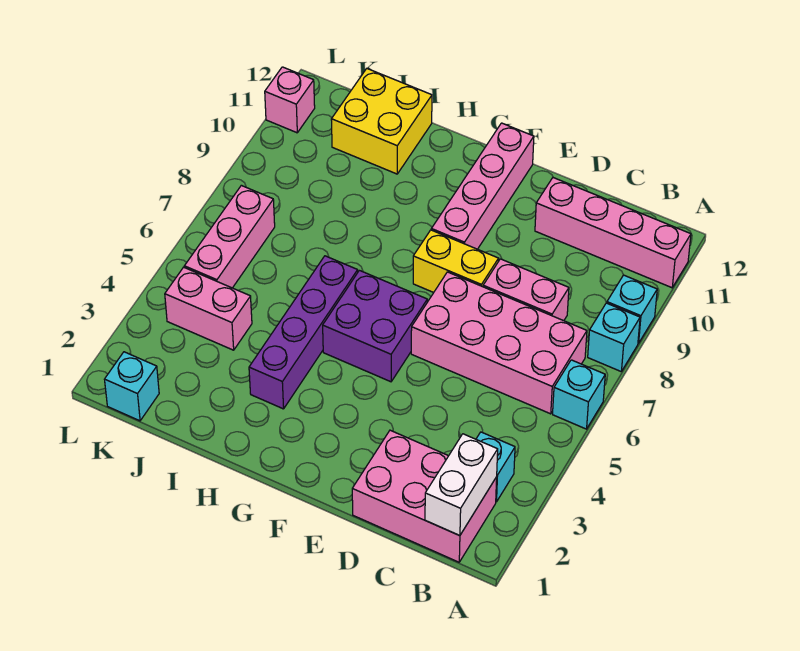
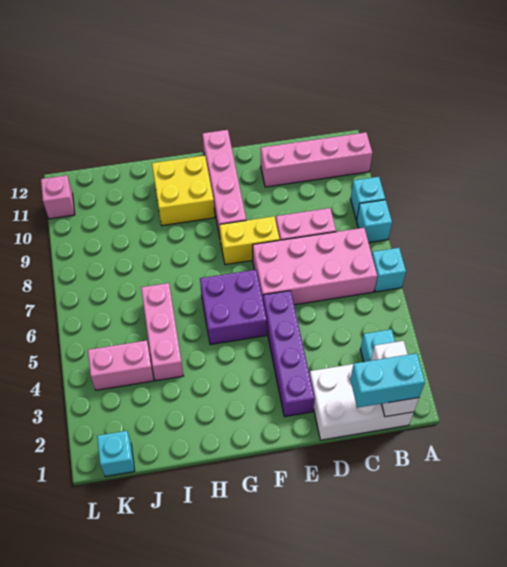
pink 2x3 brick [352,430,497,562] -> white 2x3 brick [310,364,414,440]
none -> cyan 1x2 brick [350,353,425,408]
purple 1x4 brick [249,256,358,409] -> purple 1x4 brick moved to [263,291,315,417]
yellow 2x2 brick [331,69,432,174] -> yellow 2x2 brick moved to [152,155,215,226]
pink 1x3 brick [184,185,275,288] -> pink 1x3 brick moved to [141,283,183,381]

